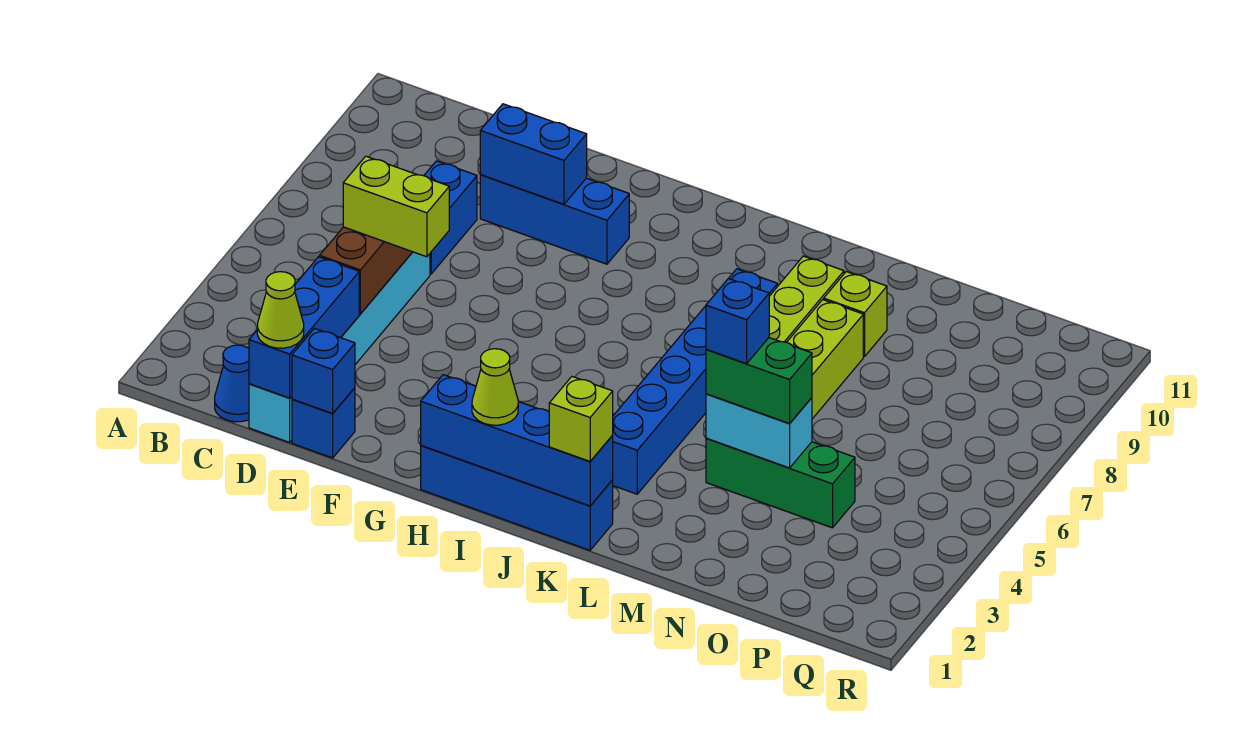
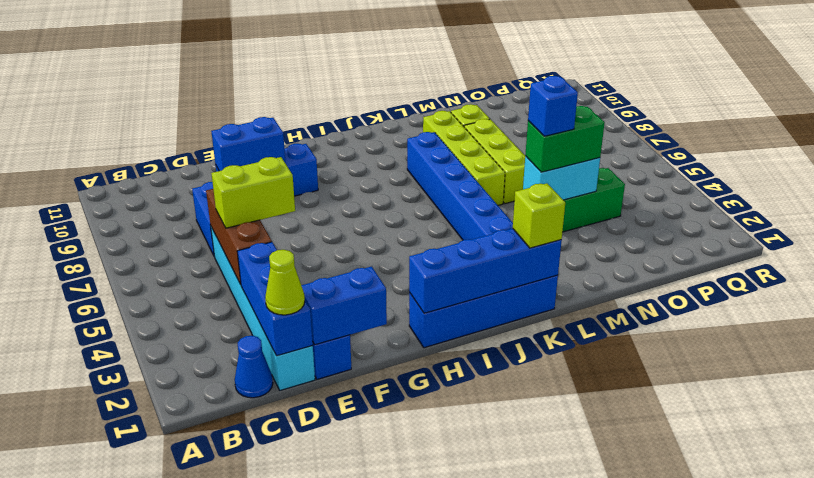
blue 1x1 brick [292,328,355,413] -> blue 1x2 brick [301,267,387,345]
lime 1x1 cone [472,349,518,425] -> none

